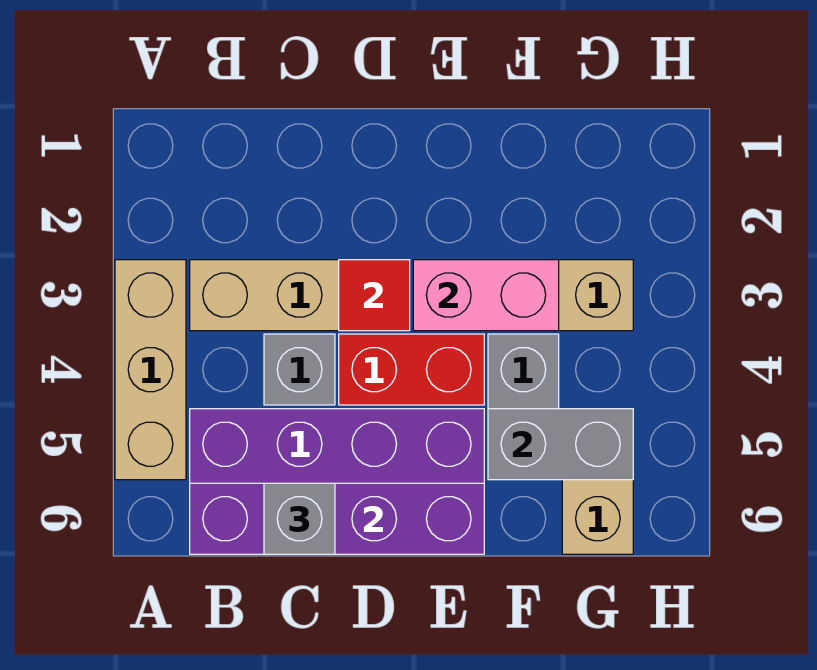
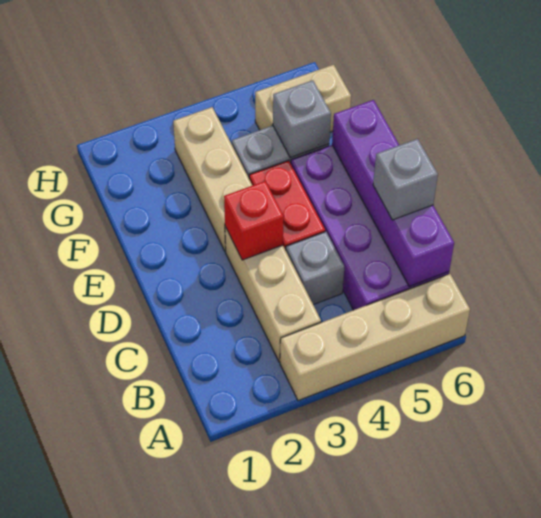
tan 1x3 brick [115,260,186,480] -> tan 1x4 brick [280,274,470,401]
red 1x1 tile [339,260,410,331] -> red 1x1 brick [224,181,284,260]
pink 1x2 brick [413,260,559,331] -> none
grey 1x2 brick [488,409,633,480] -> grey 1x1 brick [273,80,331,158]

